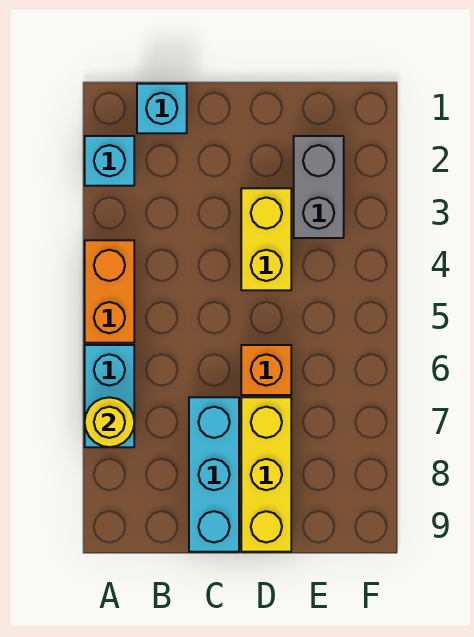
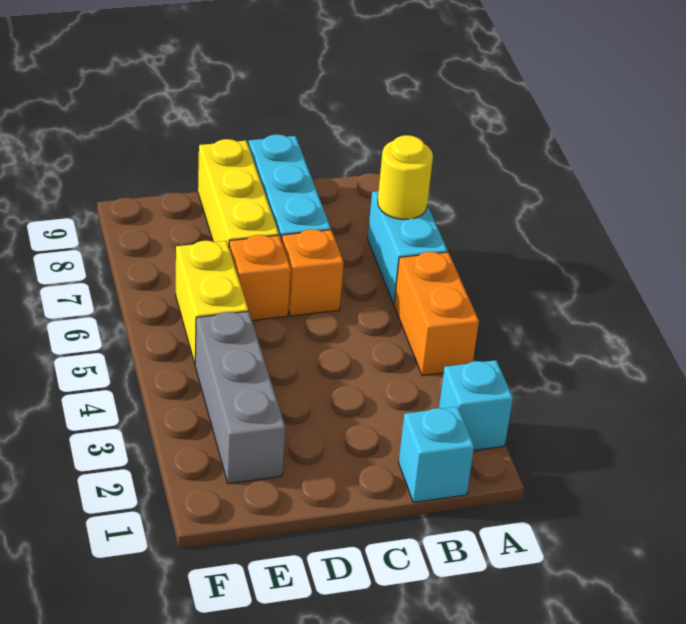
none -> orange 1x1 brick [282,229,344,316]
yellow 1x2 brick [241,188,291,290] -> yellow 1x2 brick moved to [176,241,248,363]
grey 1x2 brick [294,136,344,238] -> grey 1x3 brick [195,311,285,484]

